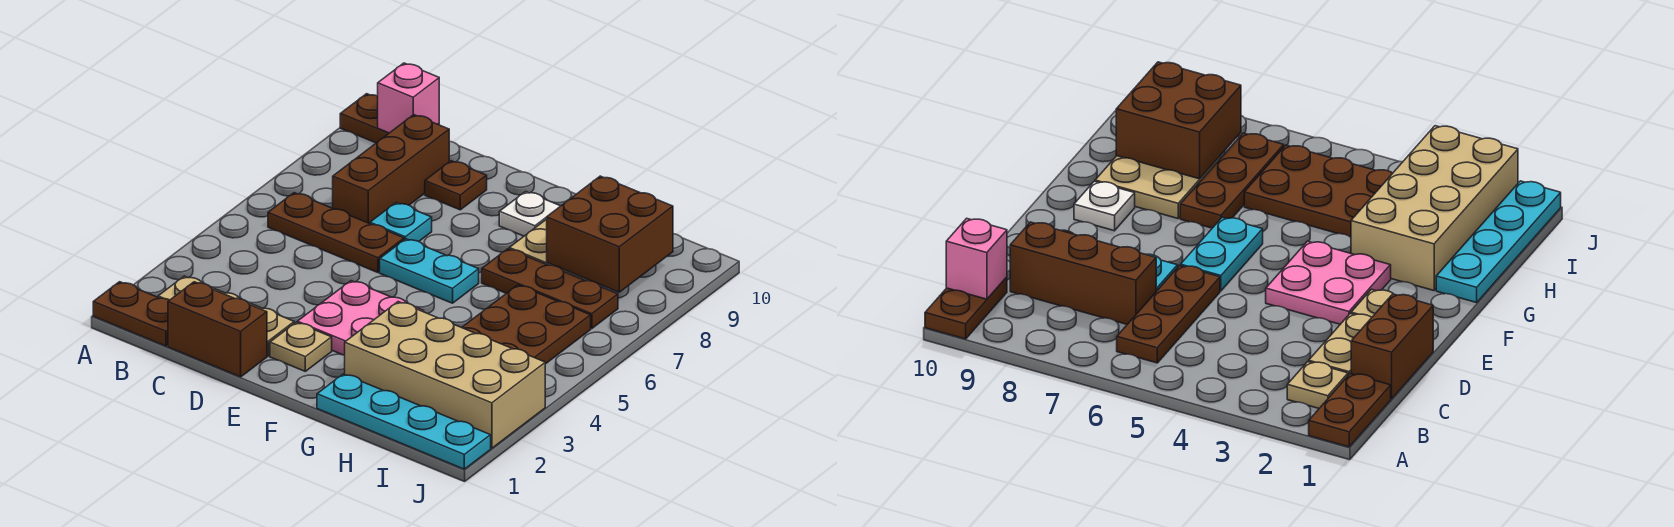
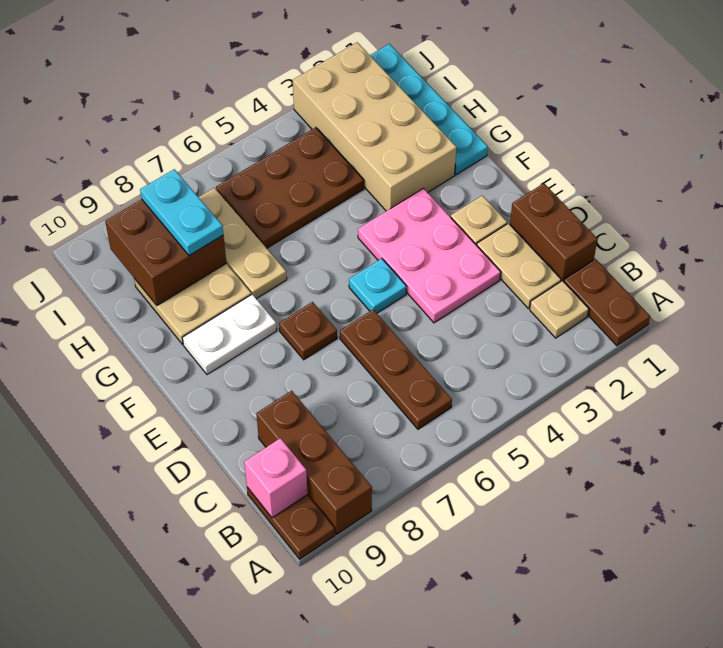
brown 1x3 brick [333,115,449,224] -> brown 1x3 brick turned to [256,391,372,534]
cyan 1x1 plate [370,203,432,242] -> cyan 1x1 plate moved to [349,259,406,313]
brown 1x1 plate [425,161,487,210] -> brown 1x1 plate moved to [279,302,337,360]
pink 2x2 plate [297,281,424,355] -> pink 2x3 plate [358,188,501,323]
cyan 1x2 plate [380,239,479,303] -> cyan 1x2 plate moved to [140,169,223,256]
white 1x1 plate [499,191,560,236] -> white 1x2 plate [182,295,277,375]
brown 1x3 plate [482,249,618,329] -> tan 1x3 plate [199,188,287,299]

